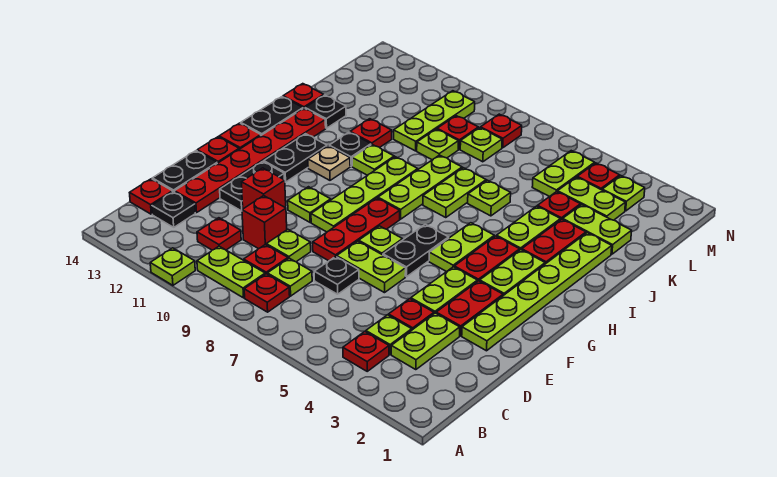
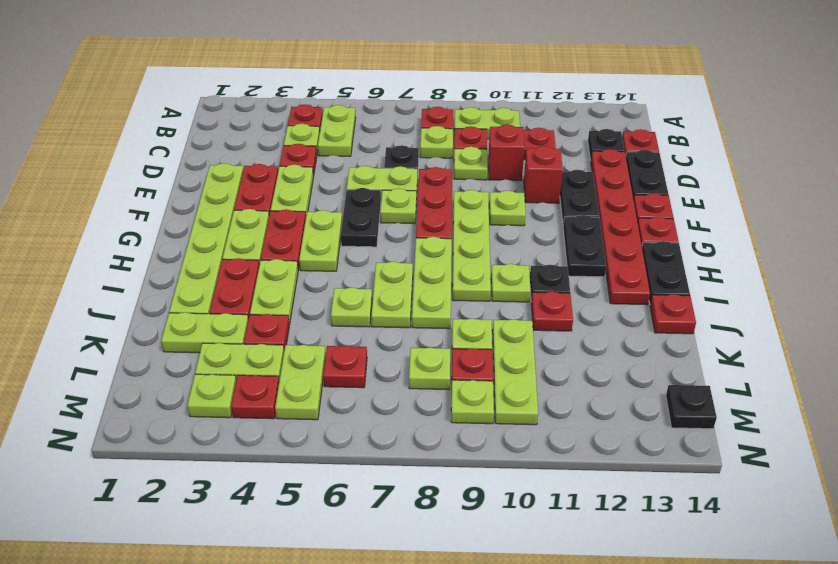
lime 1x1 plate [150,248,195,285] -> lime 1x1 plate moved to [451,380,494,424]
lime 1x2 plate [391,313,460,370] -> lime 1x2 plate moved to [318,105,356,156]
tan 1x1 plate [308,146,350,180] -> none
black 1x1 plate [305,95,346,128] -> black 1x1 plate moved to [666,385,717,429]
red 1x1 plate [480,114,522,148] -> red 1x1 plate moved to [323,346,367,388]

